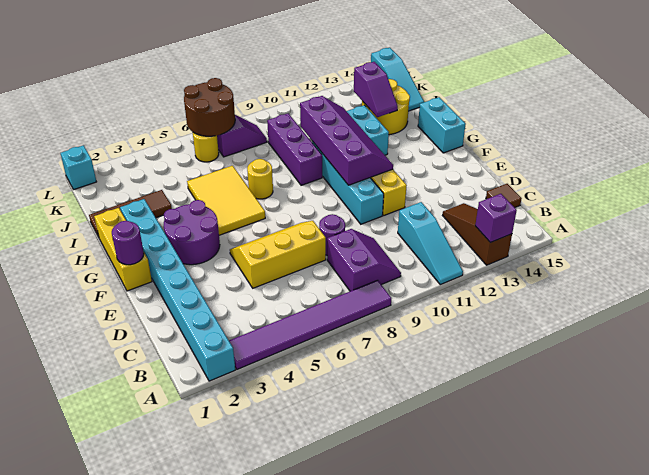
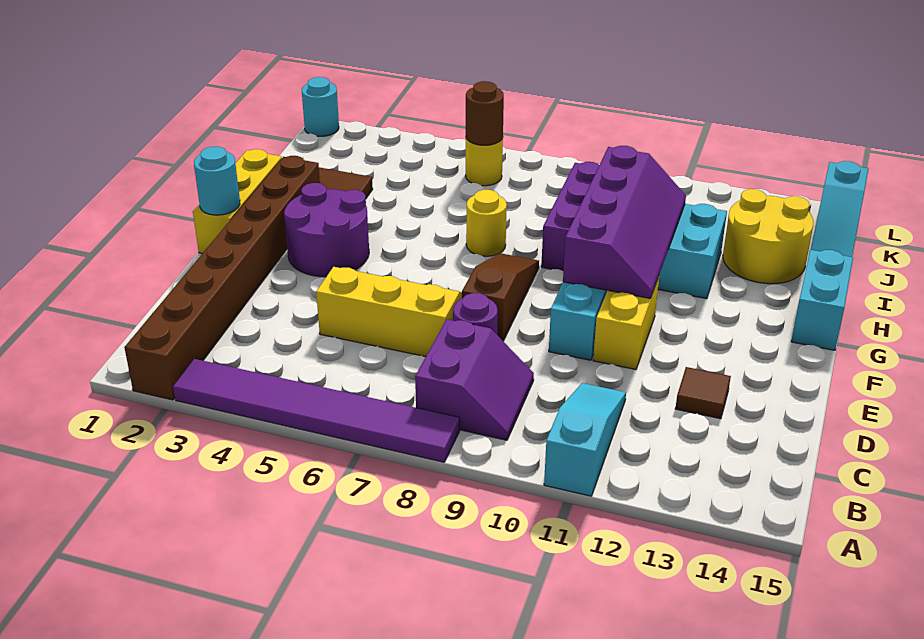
cyan 1x8 brick [120,199,235,381] -> brown 1x8 brick [124,156,320,400]
cyan 1x3 slope [398,202,463,285] -> cyan 1x3 slope turned to [544,383,626,496]
brown 1x3 slope [443,203,512,265] -> brown 1x3 slope moved to [462,253,539,341]
purple 1x1 brick [475,194,517,243] -> none
brown 1x1 tile [486,184,522,207] -> brown 1x1 tile moved to [675,367,731,419]
purple 1x1 round brick [112,221,144,265] -> cyan 1x1 round brick [194,147,240,215]
yellow 2x3 tile [187,166,265,235] -> none
purple 1x2 slope [354,62,398,117] -> none
brown 2x2 round brick [184,78,235,136] -> brown 1x1 round brick [466,81,504,145]
purple 1x2 slope [217,115,267,157] -> none
cyan 1x1 brick [60,145,96,190] -> cyan 1x1 round brick [302,77,339,136]

